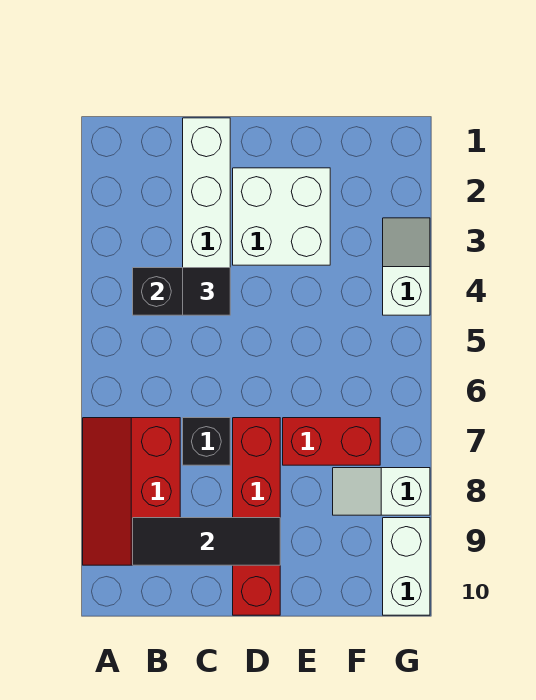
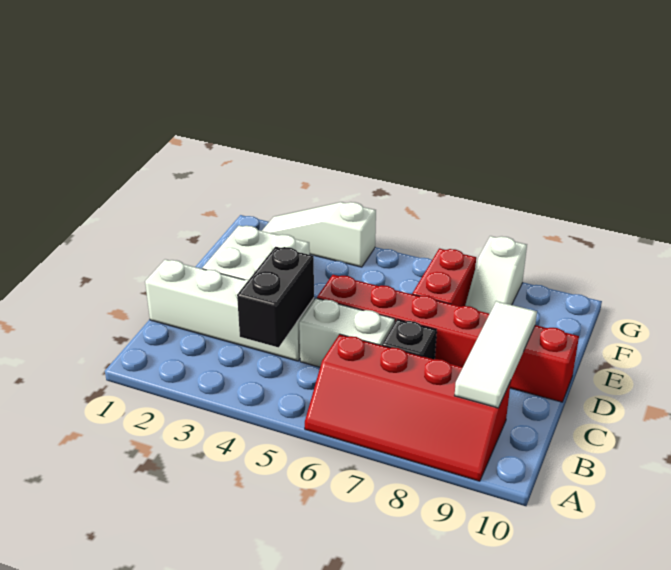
red 2x3 slope [83,418,180,565] -> red 2x4 slope [305,334,511,481]
black 1x3 tile [133,518,280,565] -> white 1x3 tile [455,301,537,408]
black 1x1 tile [183,268,230,315] -> none
red 1x4 brick [233,418,280,615] -> red 1x6 brick [317,275,579,402]
white 1x2 slope [383,218,430,315] -> white 1x3 slope [262,202,376,267]
white 1x2 brick [383,518,430,615] -> white 1x2 brick moved to [299,298,395,367]

